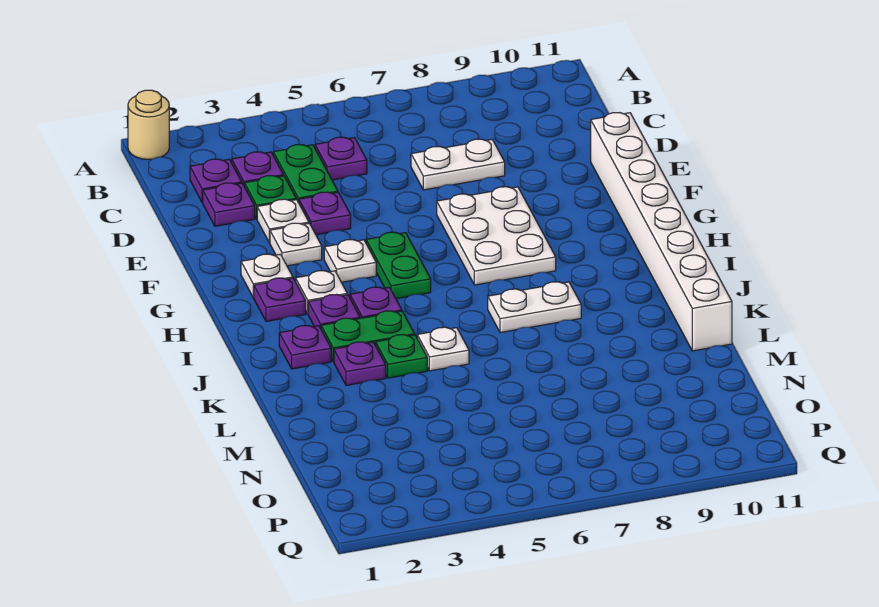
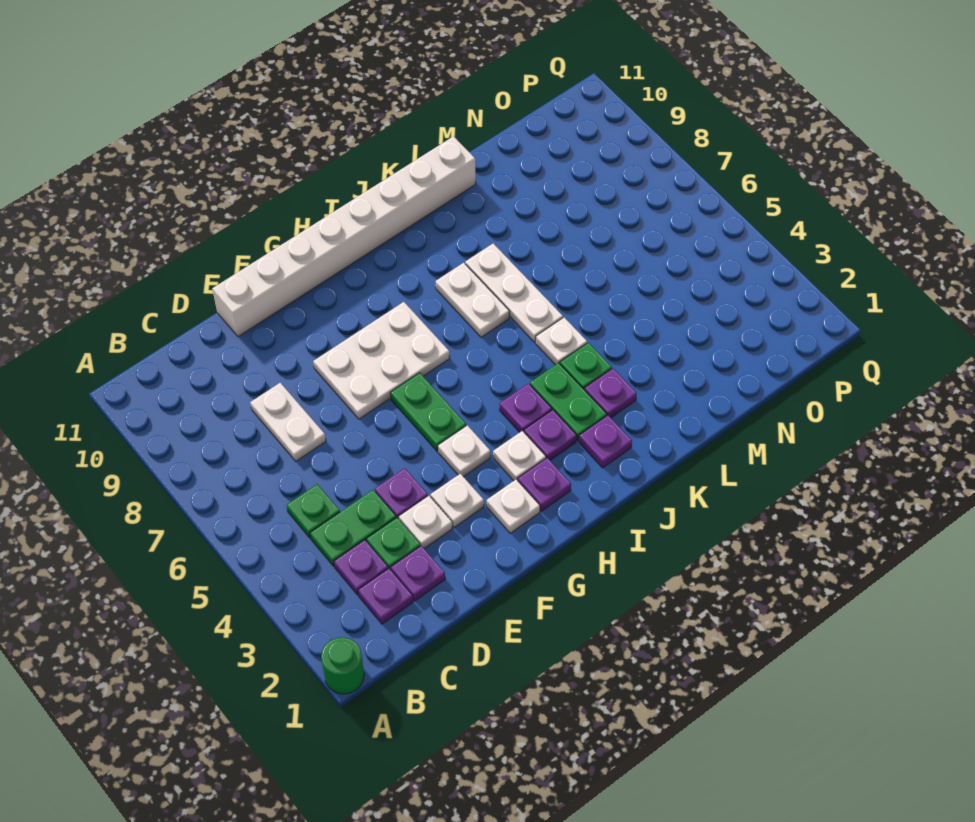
tan 1x1 round brick [128,90,169,160] -> green 1x1 round brick [321,637,364,694]
purple 1x1 plate [315,137,367,180] -> green 1x1 plate [287,484,340,538]
green 1x2 plate [366,232,431,299] -> green 1x2 plate turned to [390,373,466,451]
none -> white 1x3 plate [465,243,563,342]

